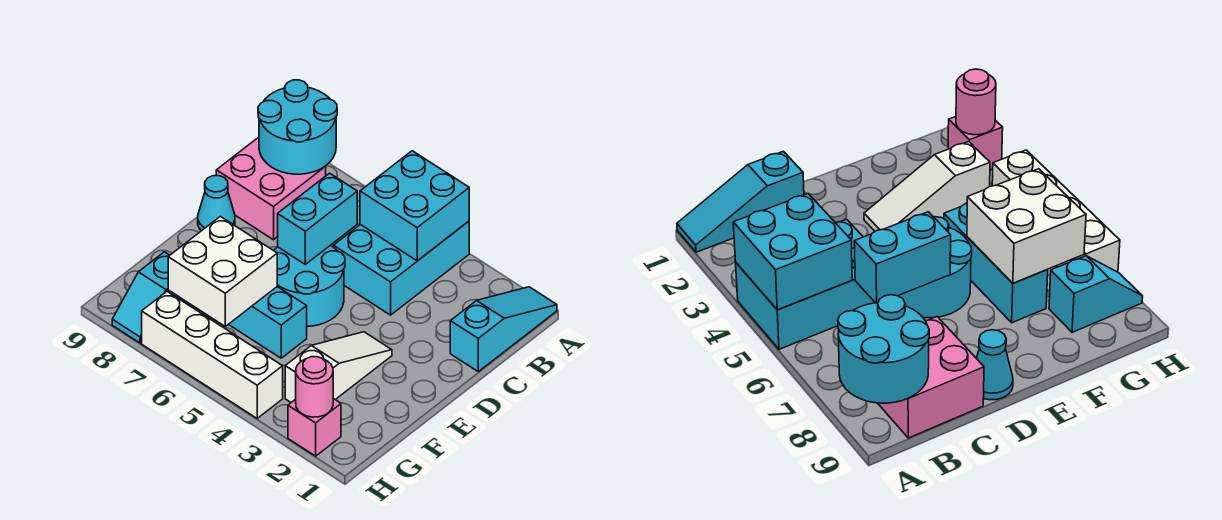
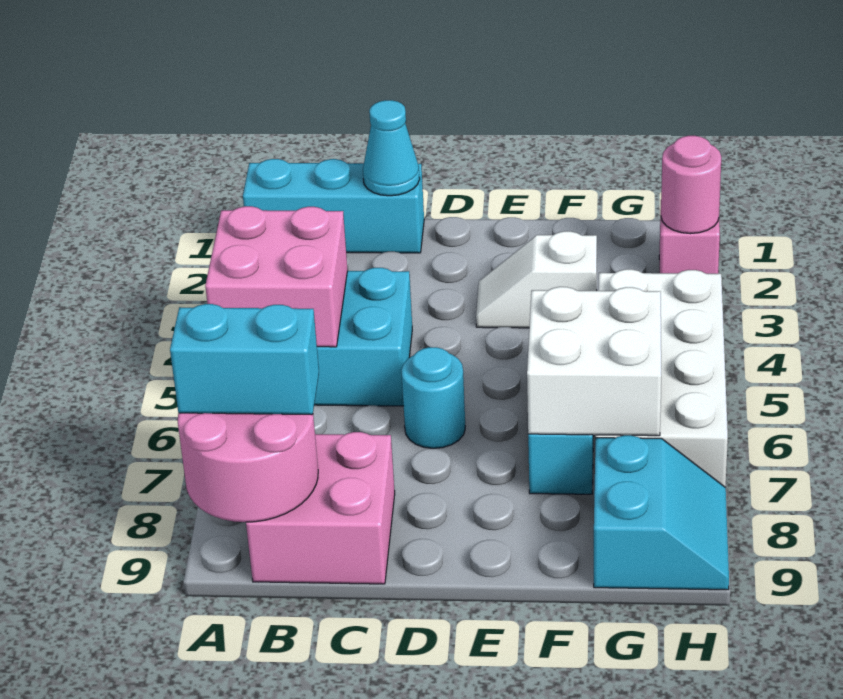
cyan 1x3 slope [450,287,557,371] -> cyan 1x3 brick [243,159,424,253]
cyan 2x2 brick [360,151,469,261] -> pink 2x2 brick [205,206,348,347]
cyan 2x2 round brick [258,80,337,174] -> pink 2x2 round brick [178,413,318,522]
cyan 1x2 brick [278,173,357,264] -> cyan 1x2 brick moved to [170,304,319,415]
cyan 2x2 round brick [274,245,345,327] -> cyan 1x1 round brick [401,347,465,449]
cyan 1x1 cone [198,176,235,231] -> cyan 1x1 cone moved to [363,100,420,196]
white 1x3 slope [285,332,392,402] -> white 1x2 slope [476,231,597,328]
cyan 1x2 slope [112,252,190,343] -> cyan 2x2 slope [594,435,729,590]
white 1x4 brick [142,292,283,418] -> white 2x4 brick [596,269,728,487]

